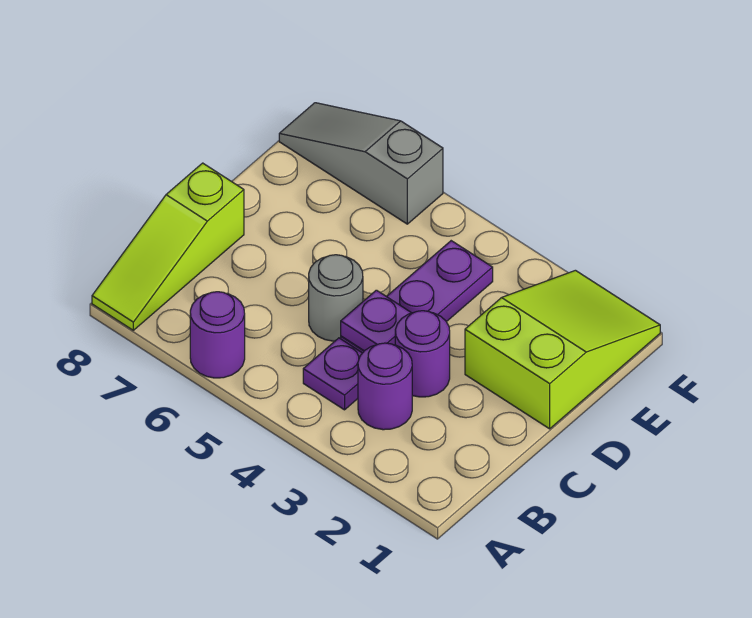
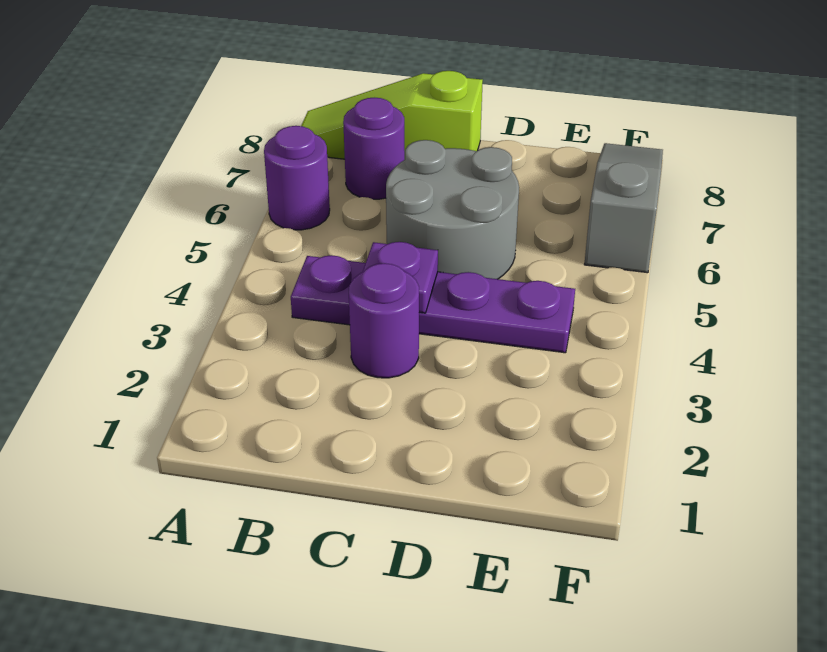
purple 1x1 round brick [358,343,412,430] -> purple 1x1 round brick moved to [343,98,405,199]
grey 1x1 round brick [309,255,363,341] -> grey 2x2 round brick [386,140,519,279]
lime 2x3 slope [465,270,660,429] -> none

